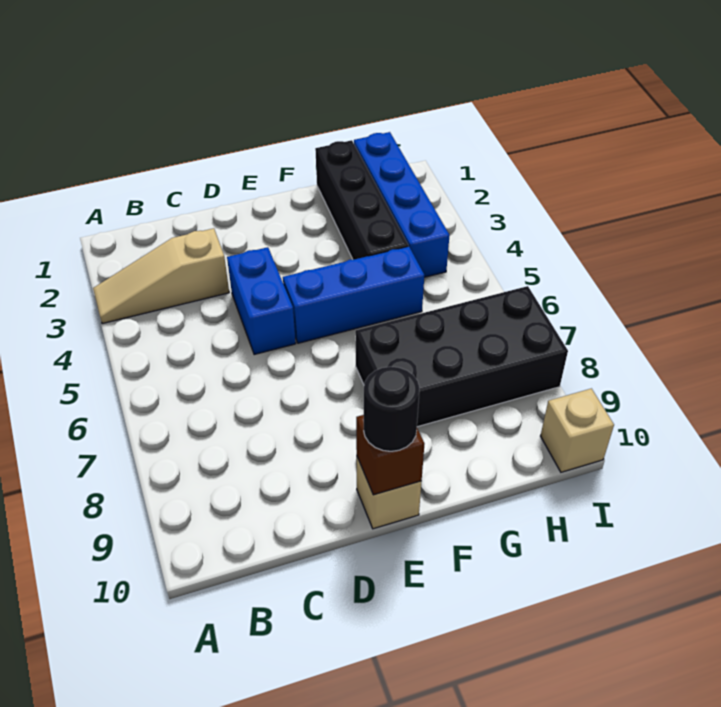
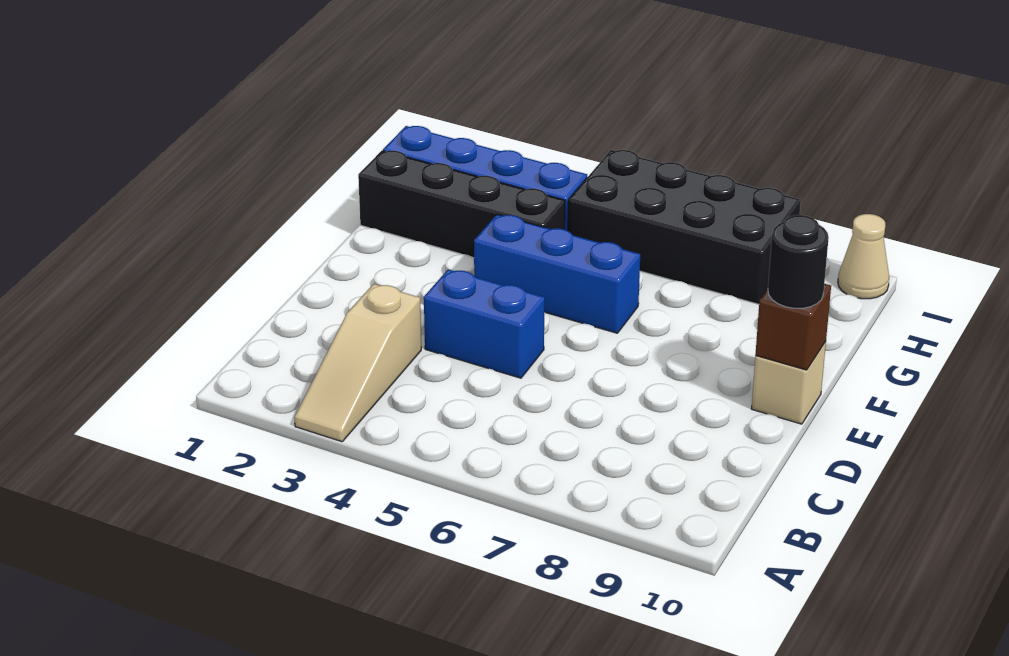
blue 1x3 brick [283,246,424,343] -> blue 1x3 brick turned to [474,214,640,333]
black 2x4 brick [355,286,568,427] -> black 2x4 brick turned to [568,150,801,304]
tan 1x1 brick [541,389,614,472] -> tan 1x1 cone [838,214,889,299]

